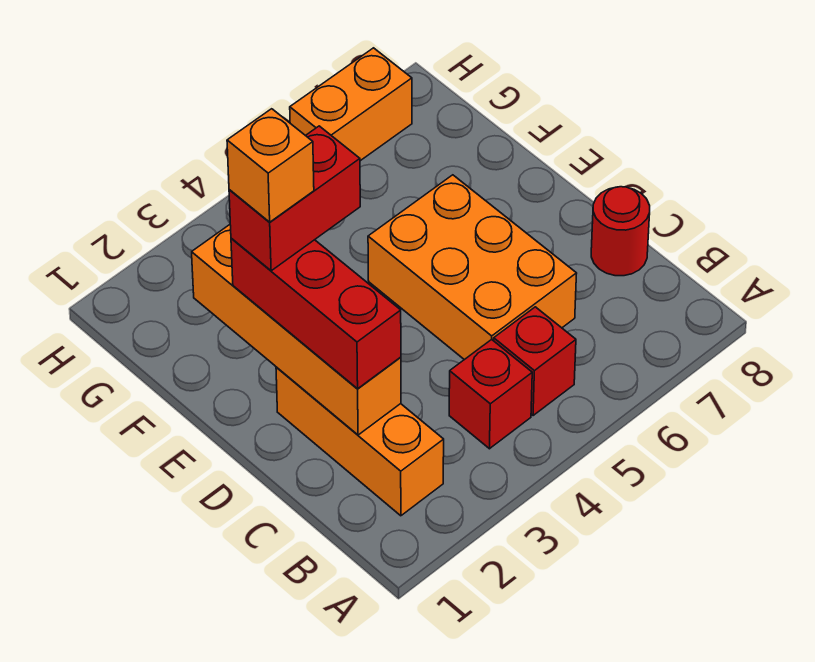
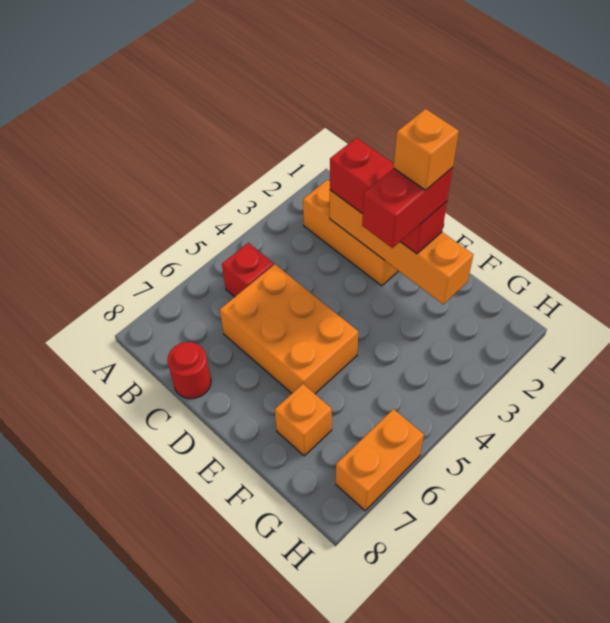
red 1x1 brick [449,339,532,449] -> none
none -> orange 1x1 brick [275,384,332,456]

